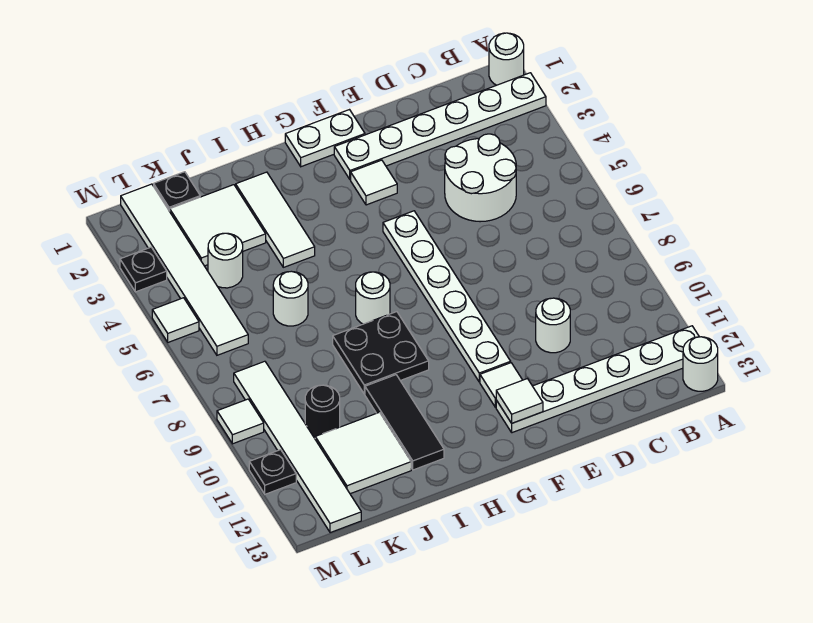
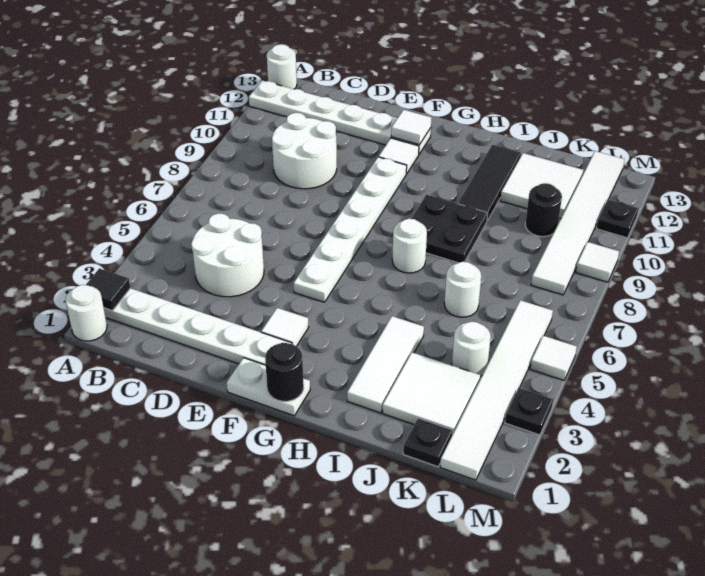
none -> black 1x1 tile [86,268,130,311]
white 1x1 round brick [536,298,570,353] -> white 2x2 round brick [272,113,337,189]
none -> black 1x1 round brick [265,343,304,401]

